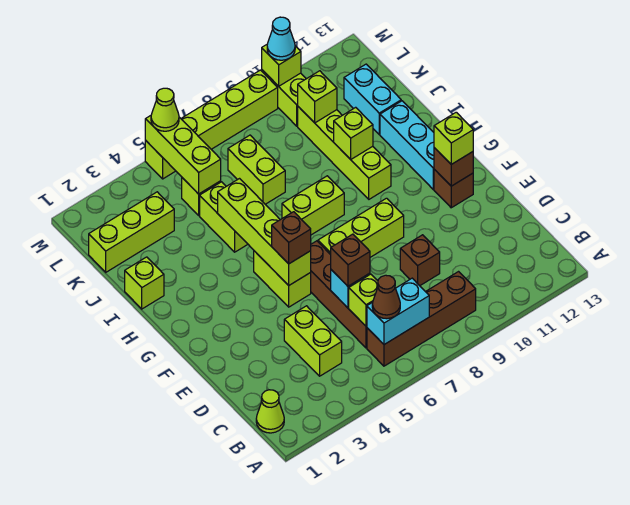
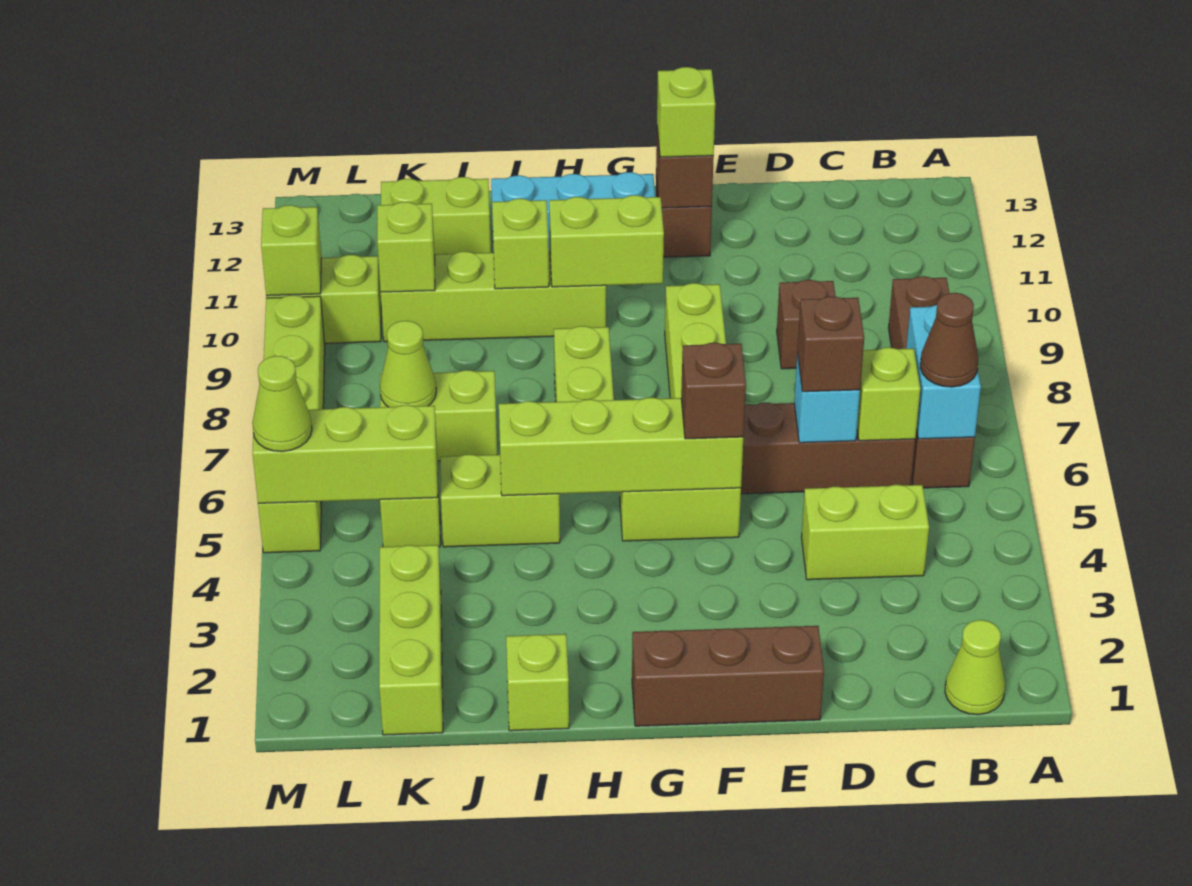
none -> brown 1x3 brick [632,626,824,726]
none -> lime 1x2 brick [549,195,664,287]
cyan 1x2 brick [344,64,401,134] -> lime 1x2 brick [381,177,491,254]
none -> lime 1x1 cone [380,321,436,407]
cyan 1x1 cone [267,17,295,60] -> none

